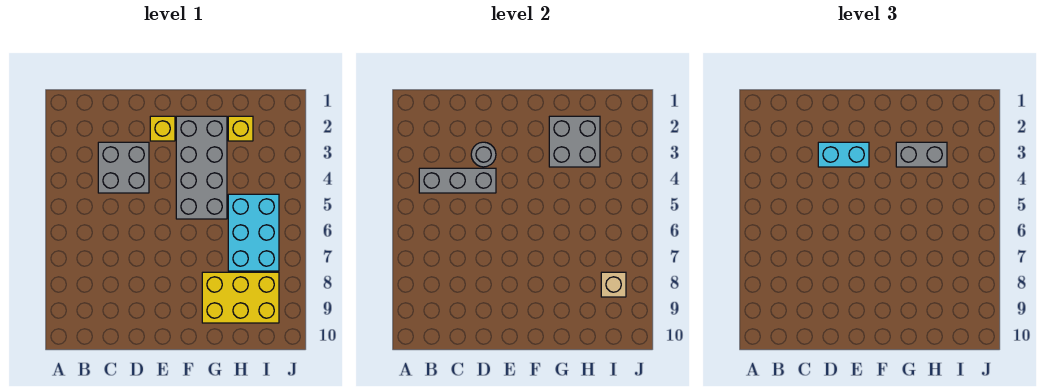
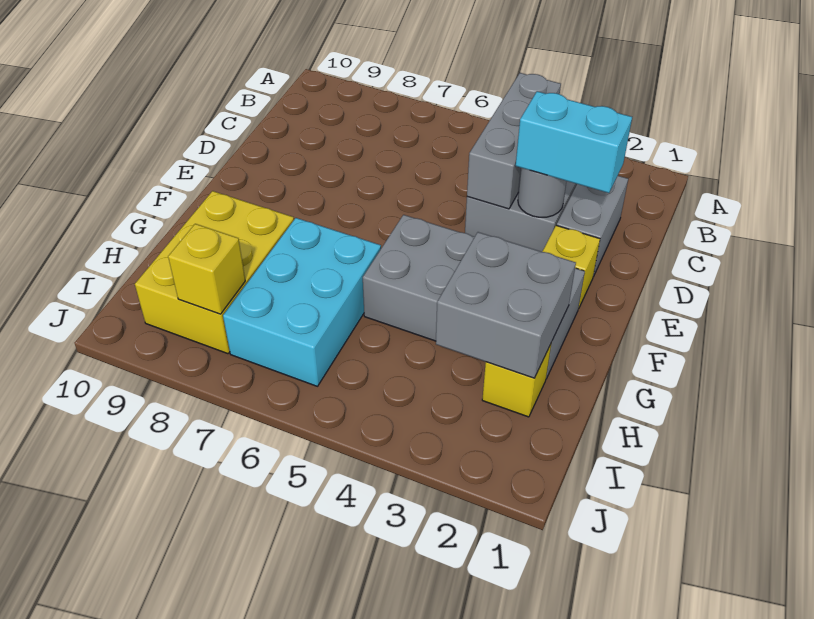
cyan 1x2 brick [818,142,869,167] -> cyan 1x2 brick turned to [516,91,632,193]
grey 1x2 brick [896,142,947,167] -> grey 1x2 brick moved to [557,176,628,277]
cyan 2x3 brick [228,194,279,271] -> cyan 2x3 brick turned to [223,218,381,386]
tan 1x1 brick [601,272,626,297] -> yellow 1x1 brick [168,224,245,314]

